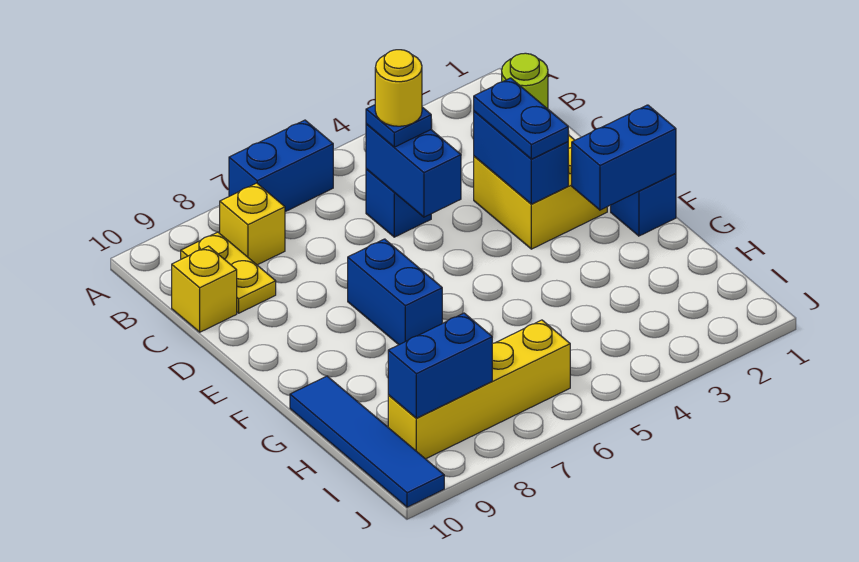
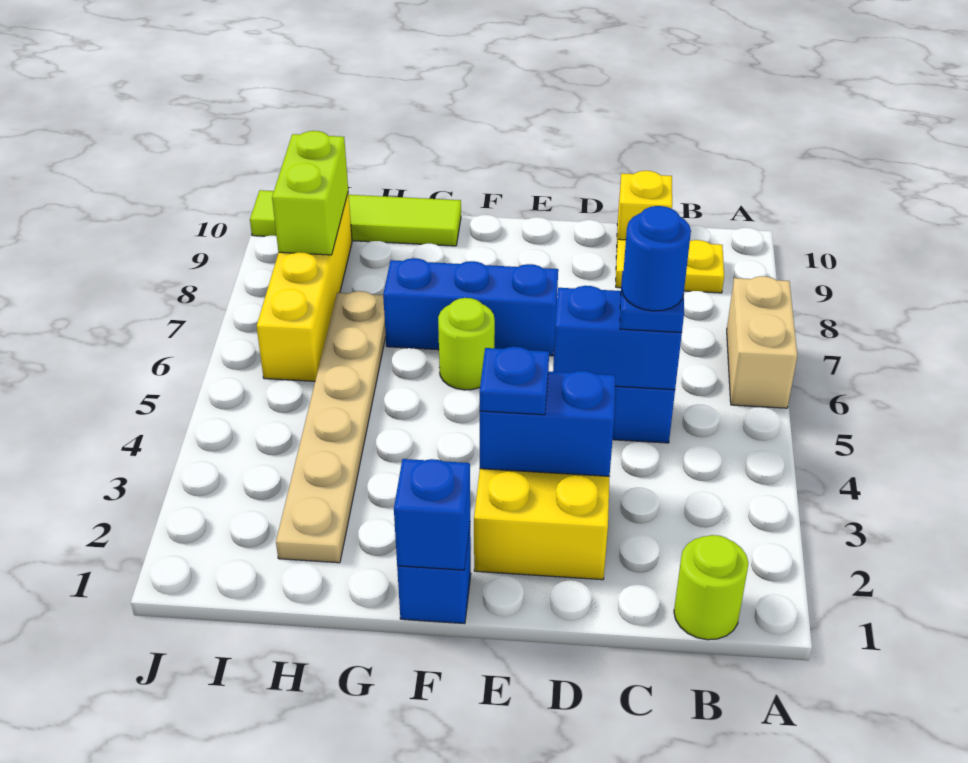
blue 1x2 brick [229,120,333,212] -> tan 1x2 brick [727,276,797,408]
yellow 1x1 brick [220,183,285,265] -> none
yellow 1x1 round brick [375,50,422,126] -> blue 1x1 round brick [622,206,691,311]
blue 1x2 plate [474,78,568,159] -> blue 1x1 plate [480,347,549,415]
blue 1x2 brick [348,239,442,345] -> blue 1x3 brick [383,258,558,356]
blue 1x2 brick [572,105,676,210] -> blue 1x1 brick [394,459,470,570]
none -> lime 1x1 round brick [438,298,495,390]
blue 1x4 tile [290,376,444,507] -> lime 1x4 tile [250,190,461,246]
none -> tan 1x6 plate [276,291,386,563]
blue 1x2 brick [388,313,492,418] -> lime 1x2 brick [272,131,348,255]

